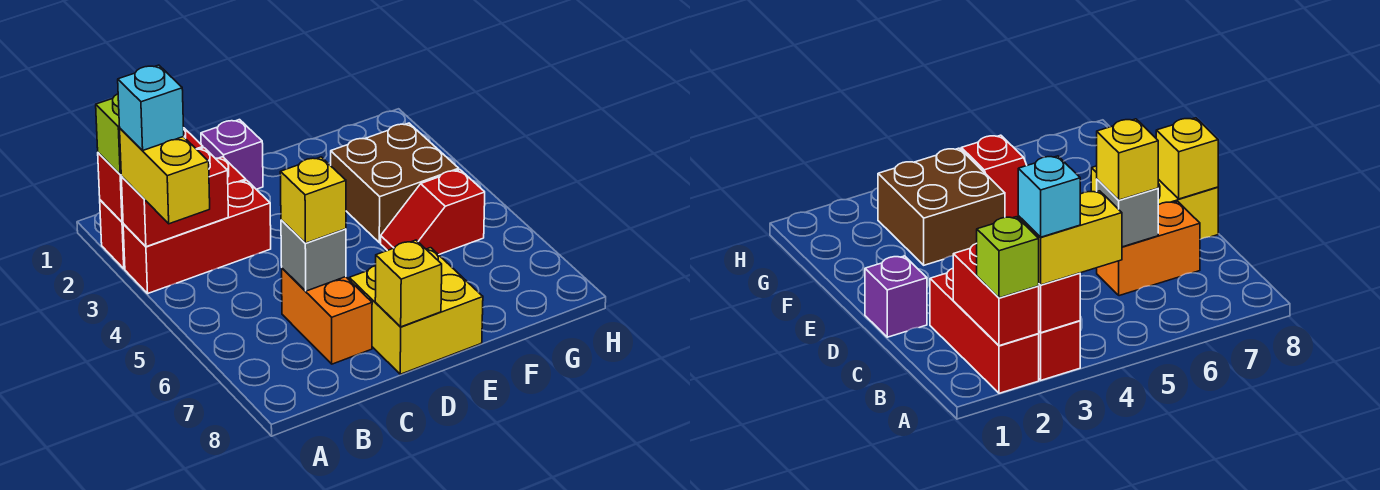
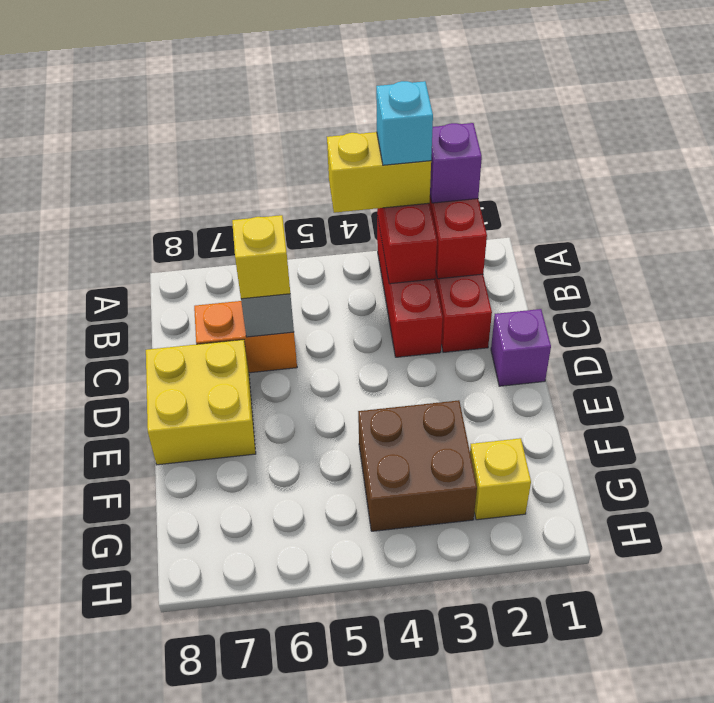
lime 1x1 brick [96,94,121,175] -> purple 1x1 brick [430,123,482,203]
yellow 1x1 brick [375,240,442,327] -> yellow 1x1 brick moved to [470,438,531,520]
red 1x2 slope [381,170,485,255] -> none

